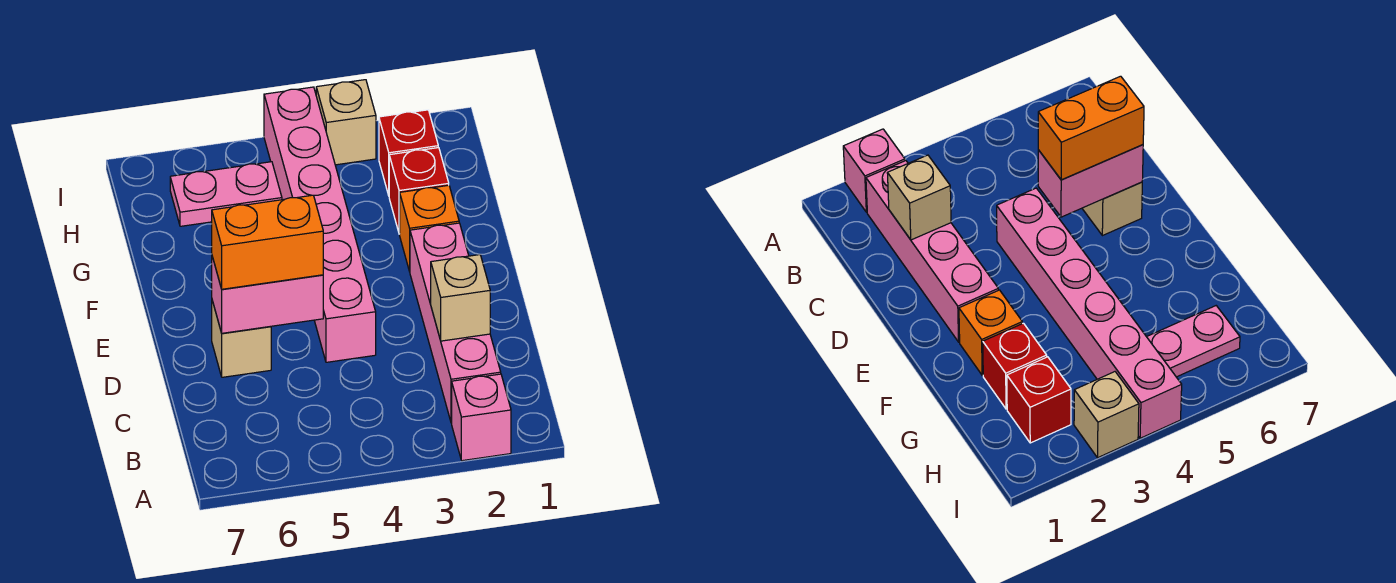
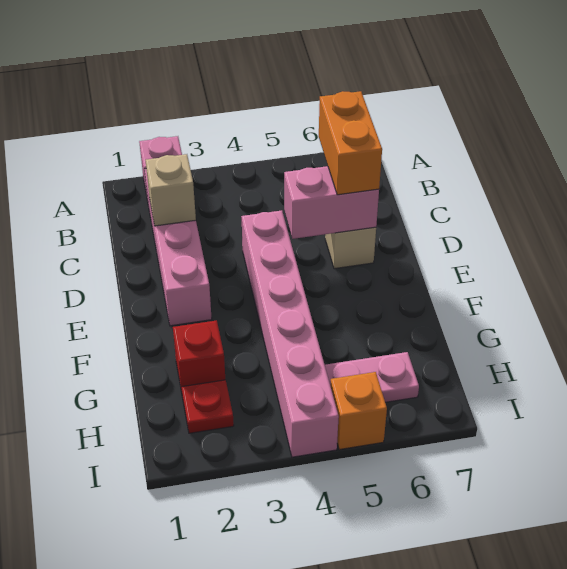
orange 1x2 brick [212,195,323,289] -> orange 1x2 brick turned to [319,91,382,195]
orange 1x1 brick [400,185,459,272] -> orange 1x1 brick moved to [330,372,387,450]
red 1x1 brick [379,110,438,195] -> red 1x1 plate [181,380,234,433]
tan 1x1 brick [316,80,376,165] -> none

